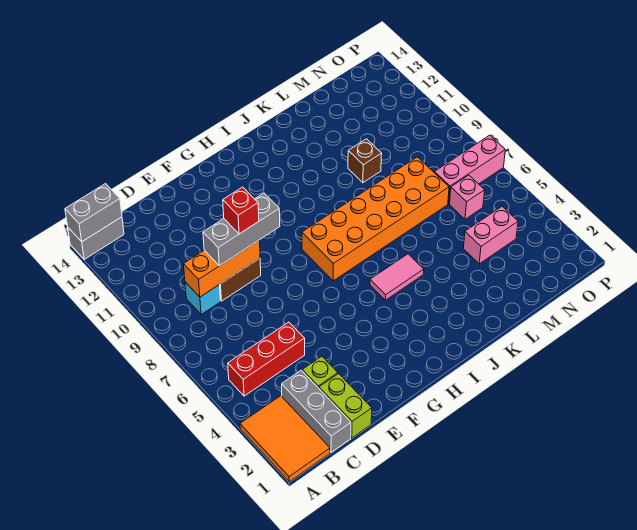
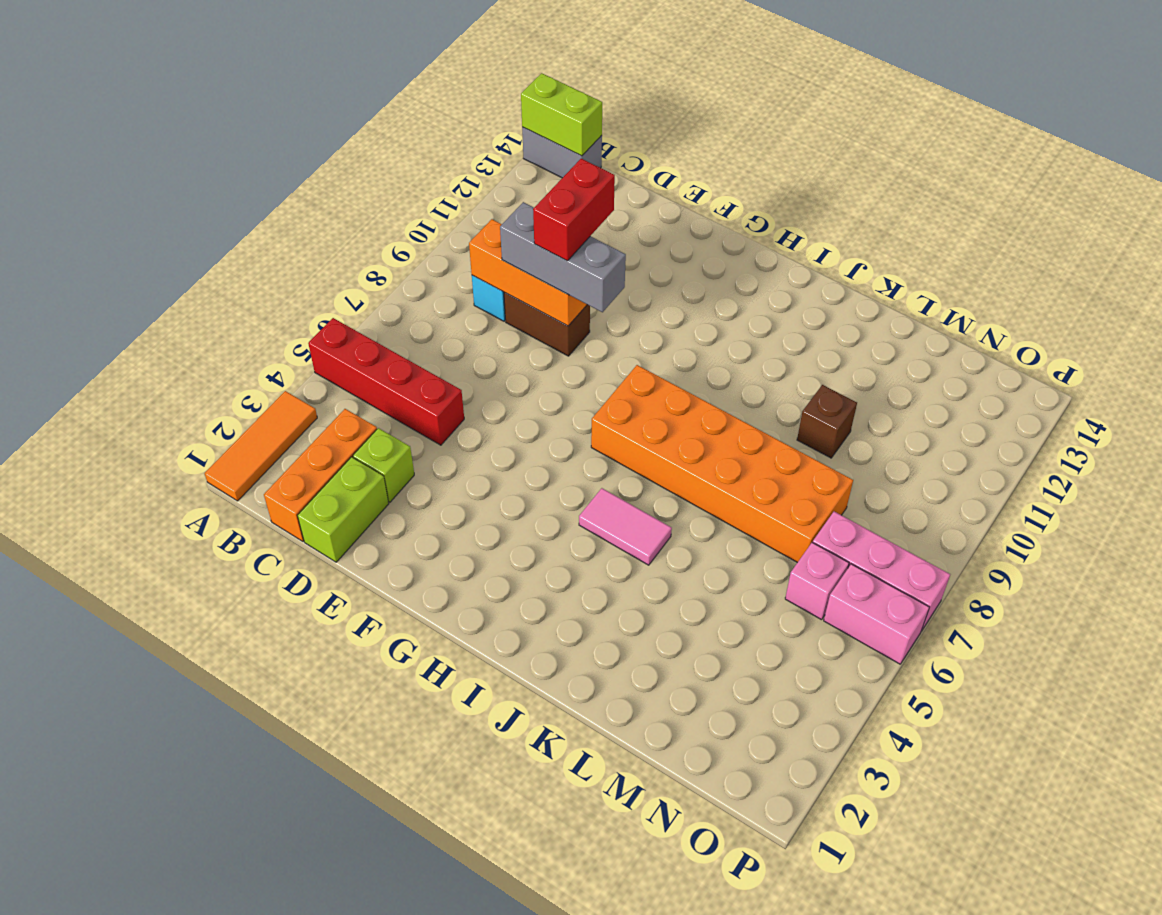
orange 2x3 tile [240,396,330,482] -> orange 1x3 tile [205,391,317,501]
grey 1x2 brick [65,184,122,242] -> lime 1x2 brick [521,73,602,156]
red 1x3 brick [228,322,305,396] -> red 1x4 brick [308,318,464,445]
grey 1x3 brick [282,370,351,452] -> orange 1x3 brick [264,409,377,541]
red 1x1 brick [223,187,259,234] -> red 1x2 brick [533,159,615,261]
pink 1x2 brick [463,207,518,264] -> pink 1x2 brick moved to [824,564,929,664]

